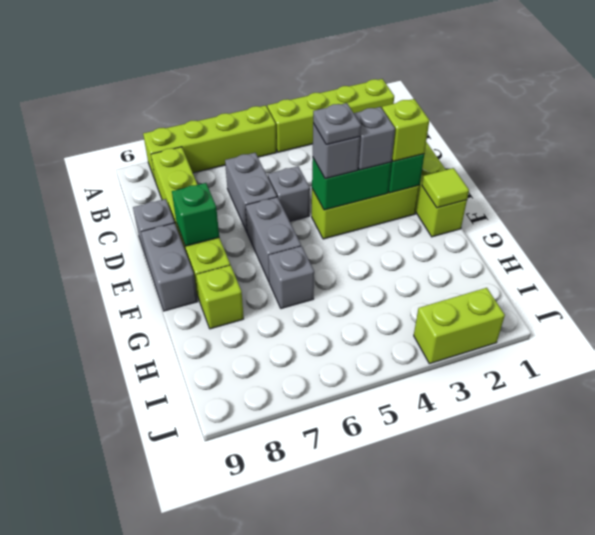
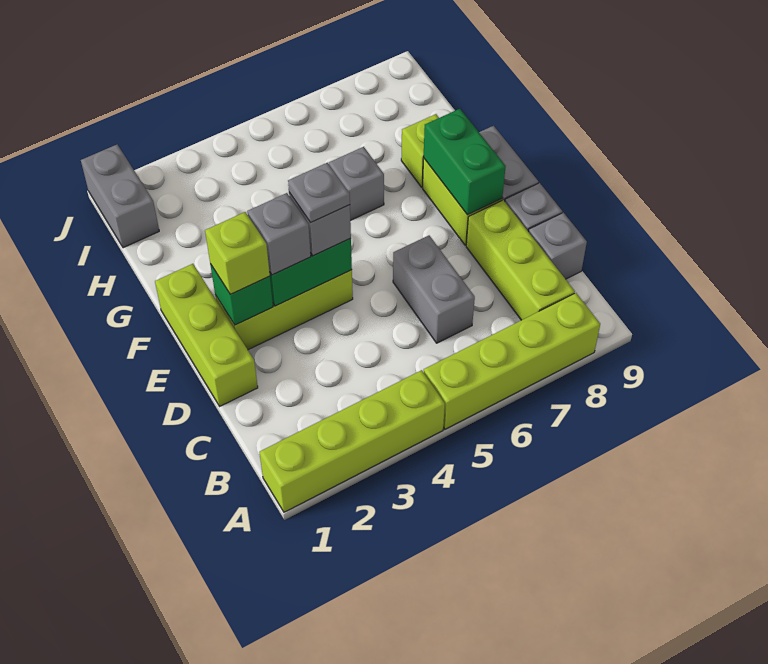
grey 1x1 brick [268,166,310,221] -> grey 1x1 brick moved to [529,213,587,279]
grey 1x2 brick [246,197,301,281] -> grey 1x2 brick moved to [81,144,159,248]
green 1x1 brick [172,183,219,246] -> green 1x2 brick [424,109,506,215]
lime 1x1 tile [422,168,469,208] -> none
lime 1x2 brick [414,288,505,364] -> none

